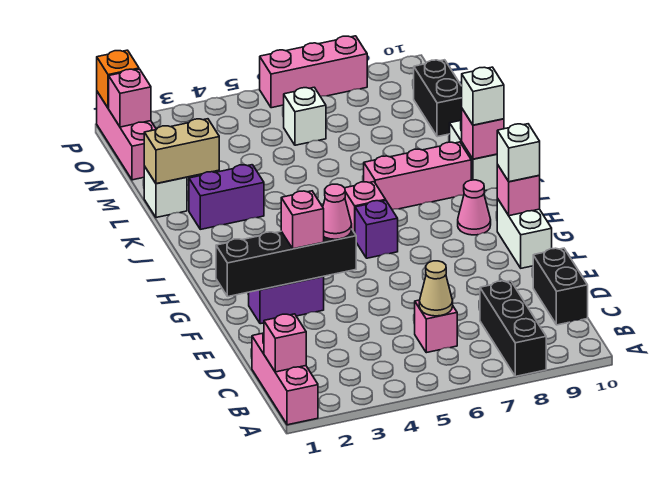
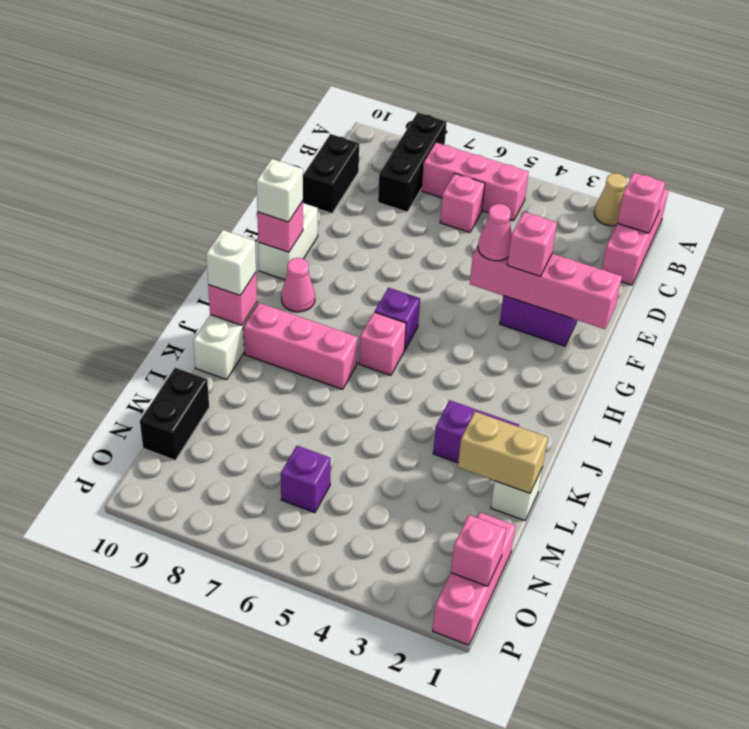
tan 1x1 cone [419,261,453,316] -> tan 1x1 cone moved to [594,173,627,226]
black 1x4 brick [216,230,356,297] -> pink 1x4 brick [470,246,622,329]
white 1x1 brick [284,87,326,145] -> purple 1x1 brick [281,446,331,513]
orange 1x1 brick [97,50,139,108] -> none
pink 1x3 brick [260,36,367,108] -> pink 1x3 brick moved to [422,143,529,221]

